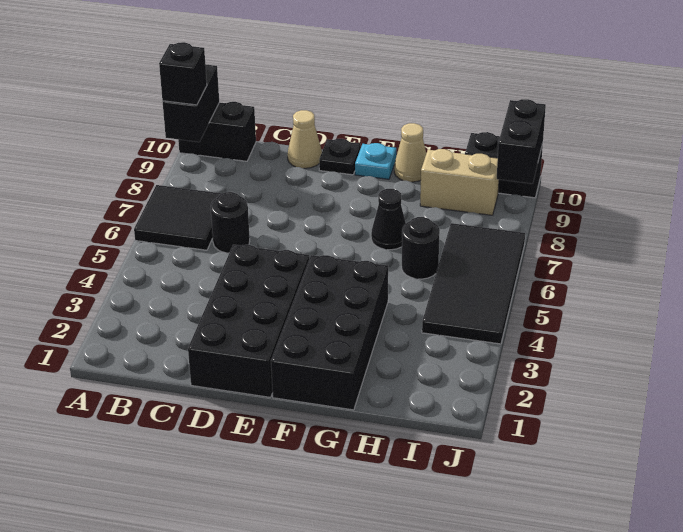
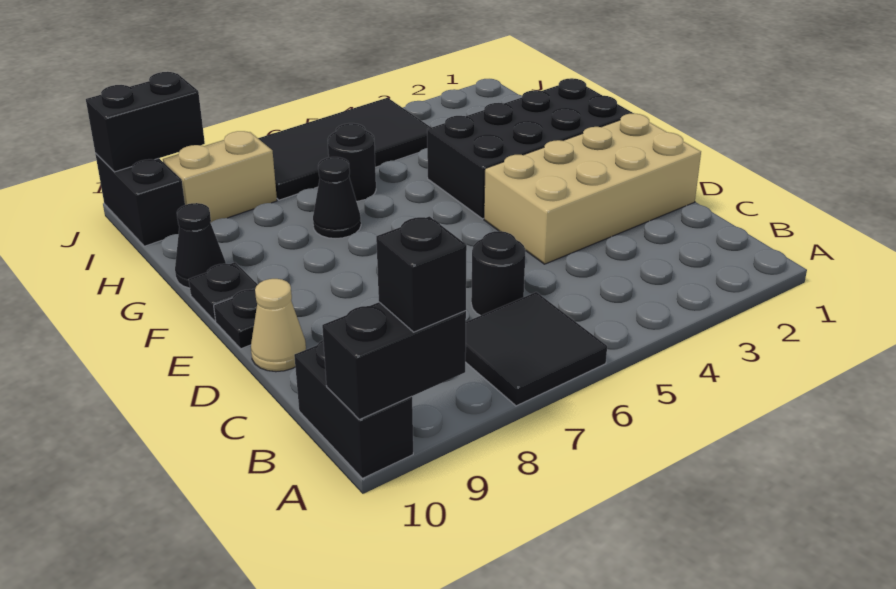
black 2x4 brick [188,245,309,397] -> tan 2x4 brick [484,113,701,264]
cyan 1x1 plate [355,143,396,179] -> black 1x1 plate [189,262,258,321]
tan 1x1 cone [394,123,426,182] -> black 1x1 cone [175,203,226,288]
tan 1x2 brick [420,149,499,215] -> tan 1x2 brick turned to [163,131,277,223]

